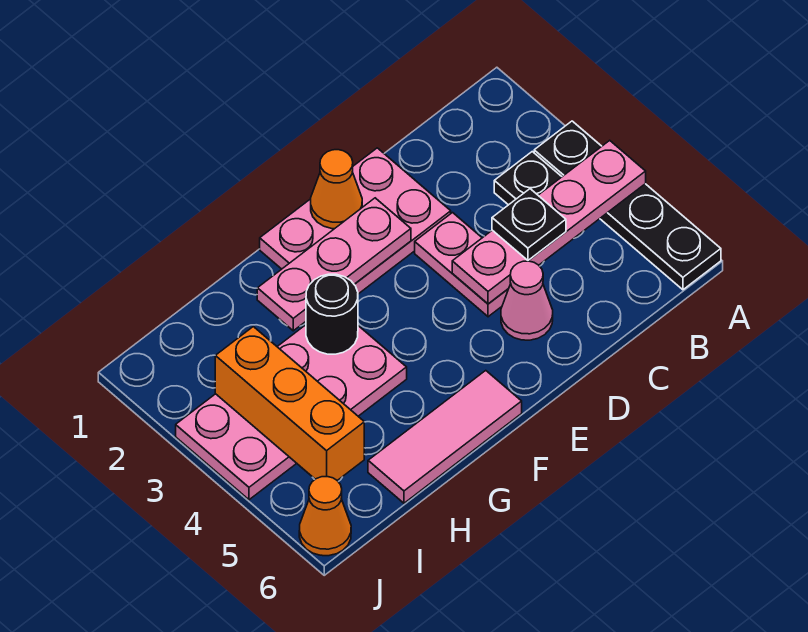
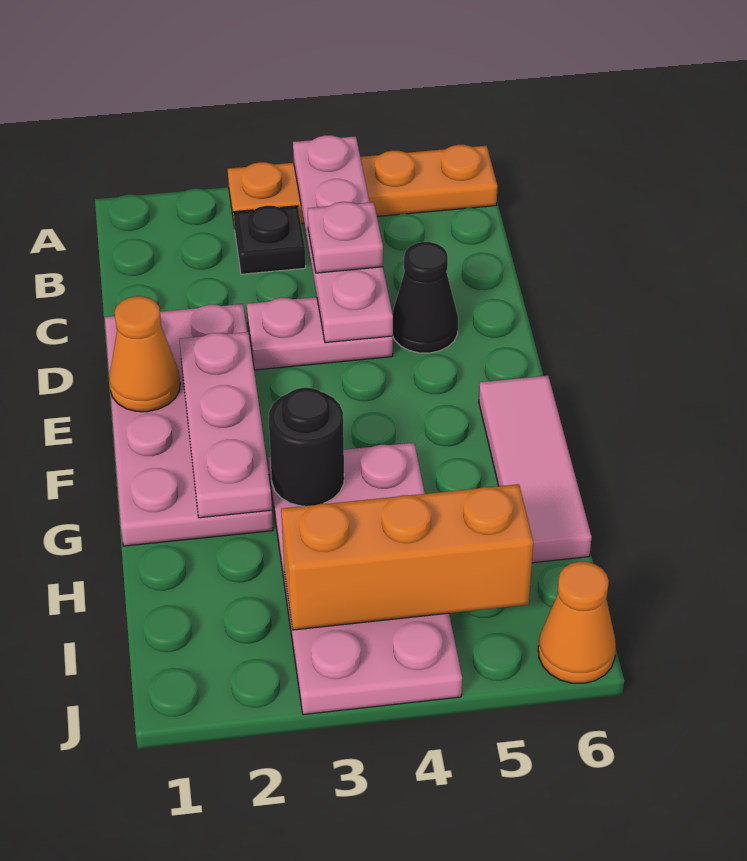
black 1x4 plate [534,121,721,290] -> orange 1x4 plate [228,145,498,228]
black 1x1 plate [492,189,566,260] -> pink 1x1 plate [307,202,383,273]
pink 2x3 plate [260,148,451,294] -> pink 2x4 plate [105,304,273,546]
pink 1x1 cone [501,261,553,340] -> black 1x1 cone [392,242,458,353]

